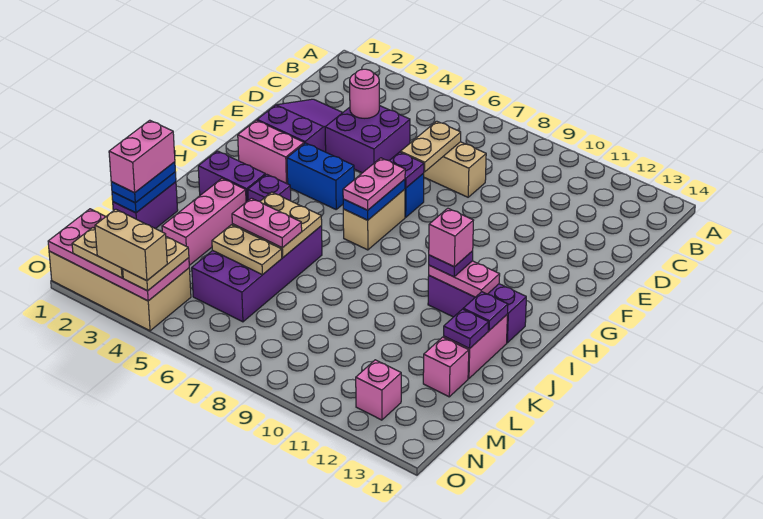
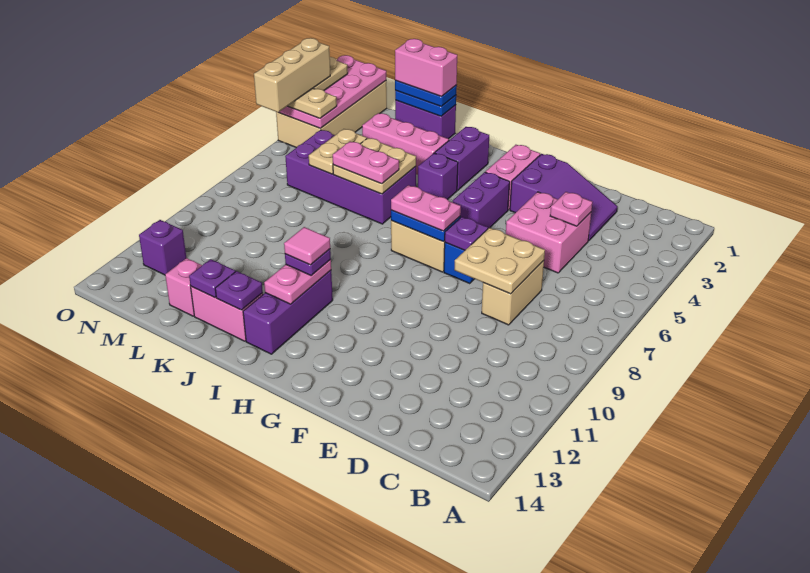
purple 2x2 brick [325,105,410,173] -> pink 2x2 brick [506,192,591,273]
pink 1x1 round brick [350,69,379,118] -> pink 1x1 plate [550,192,592,226]
tan 1x2 plate [400,121,461,172] -> tan 2x2 plate [454,228,545,294]
blue 1x2 brick [287,143,354,209] -> purple 1x2 brick [453,172,510,228]
pink 1x1 brick [429,208,474,267] -> pink 1x1 tile [284,227,330,265]
pink 1x2 plate [232,198,302,248] -> pink 1x2 plate turned to [333,141,399,184]
pink 1x1 brick [356,360,401,420] -> purple 1x1 brick [139,220,186,275]
tan 1x2 brick [95,209,167,281] -> tan 1x3 brick [254,38,330,112]

